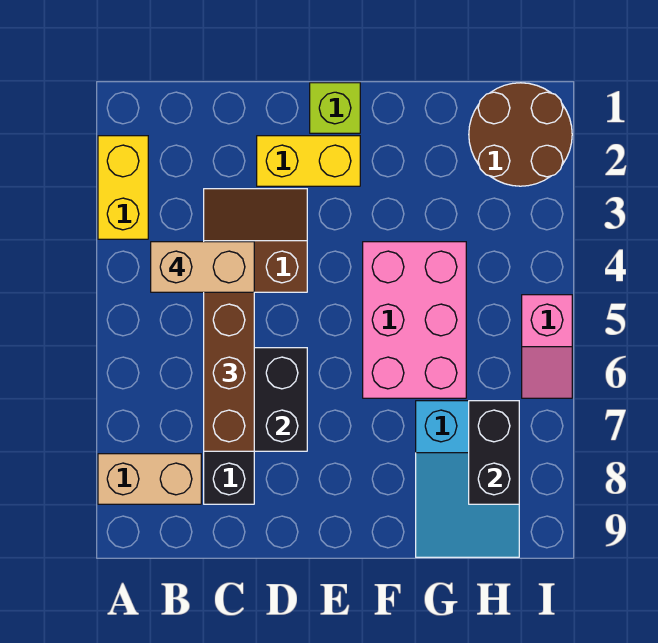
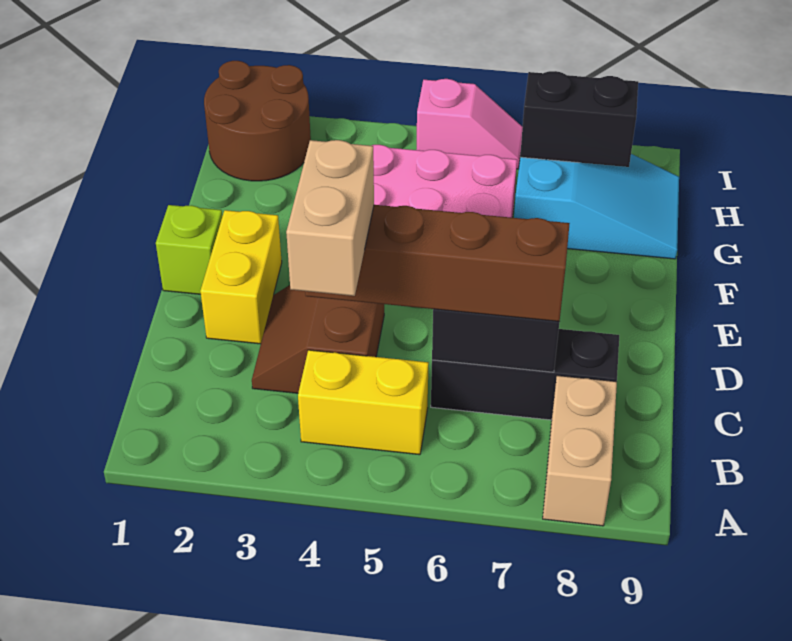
yellow 1x2 brick [98,136,148,239] -> yellow 1x2 brick moved to [298,350,429,455]

